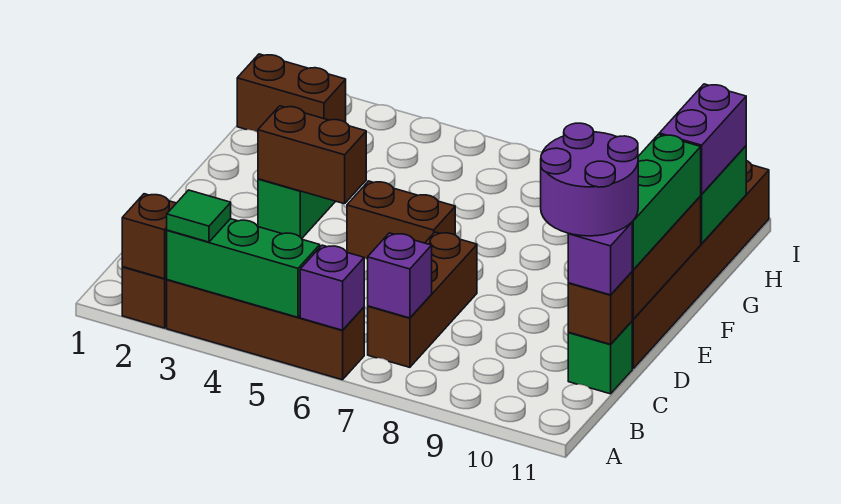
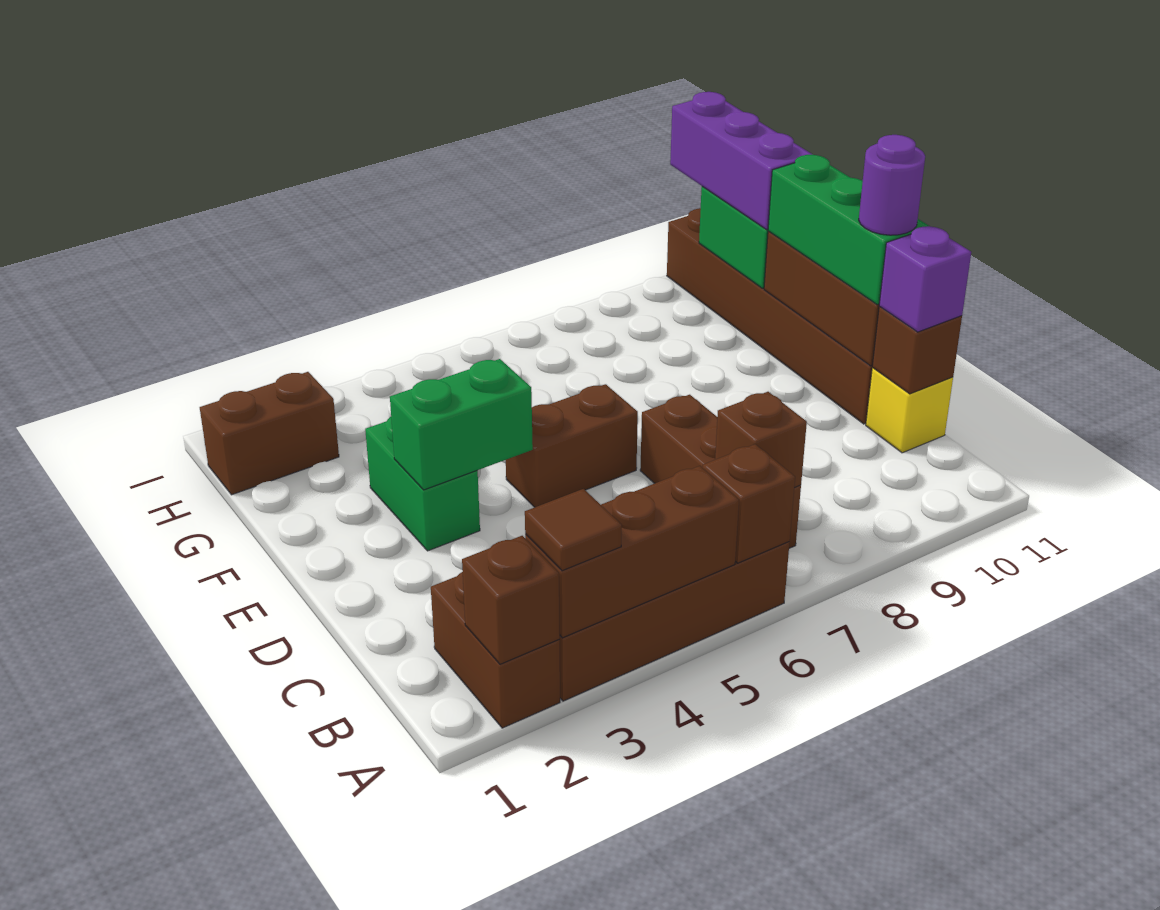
green 1x3 brick [167,219,320,317] -> brown 1x3 brick [525,466,739,638]
green 1x1 tile [167,190,231,242] -> brown 1x1 tile [525,489,622,571]
purple 1x1 brick [300,245,364,330] -> brown 1x1 brick [702,444,795,563]
purple 1x1 brick [368,233,432,318] -> brown 1x1 brick [715,392,807,488]
purple 2x2 round brick [541,123,638,236] -> purple 1x1 round brick [859,135,925,235]
green 1x1 brick [568,321,632,394] -> yellow 1x1 brick [866,368,953,453]
brown 1x2 brick [258,106,366,204] -> green 1x2 brick [390,359,533,490]
purple 1x2 brick [659,84,746,194] -> purple 1x3 brick [670,92,813,230]

